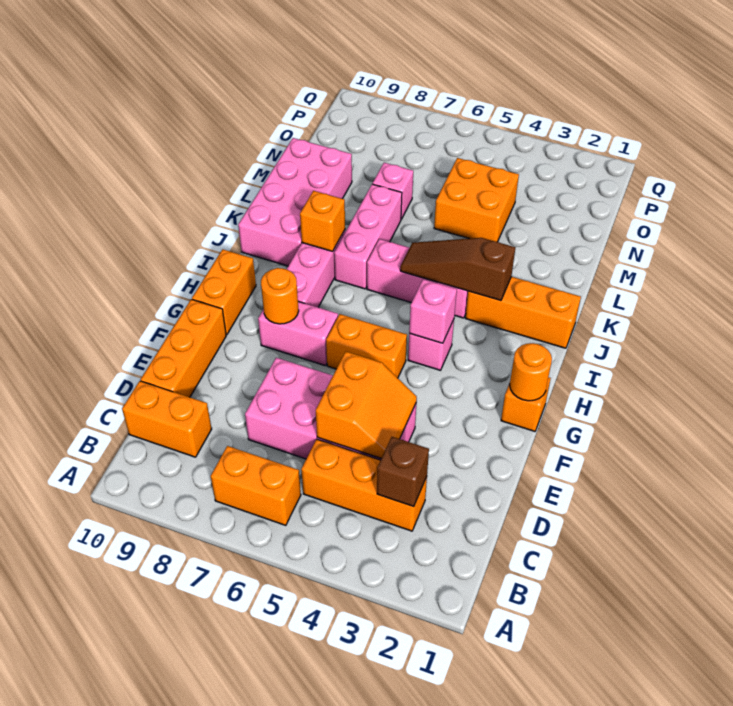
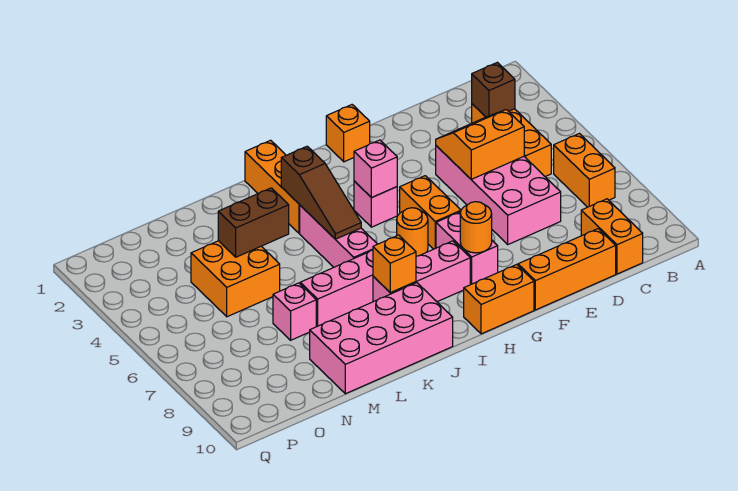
orange 1x1 round brick [510,343,552,401] -> orange 1x1 round brick moved to [397,208,428,256]
none -> brown 1x2 brick [218,188,289,257]

